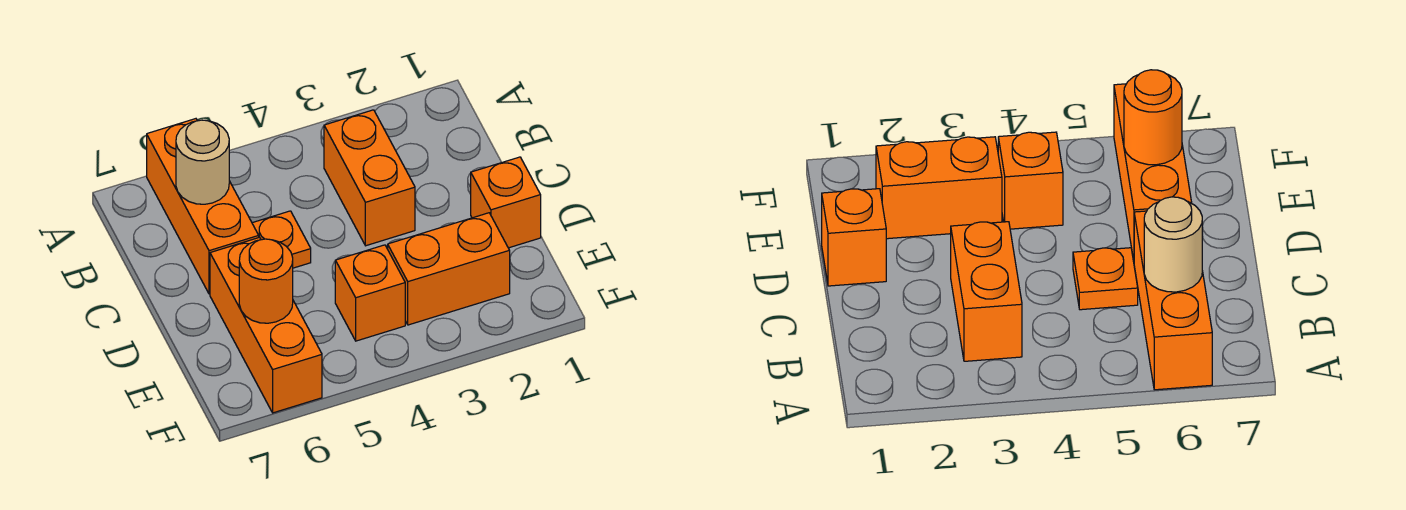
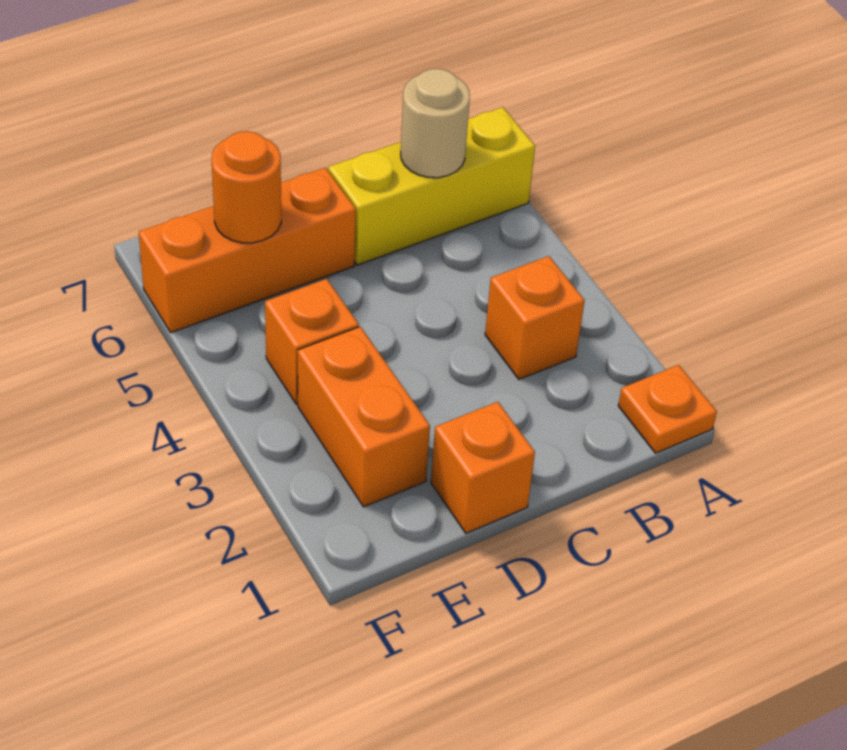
orange 1x3 brick [147,119,259,294] -> yellow 1x3 brick [328,107,535,265]
orange 1x2 brick [324,110,415,246] -> orange 1x1 brick [485,256,585,379]
orange 1x1 plate [252,211,311,268] -> orange 1x1 plate moved to [618,365,717,453]

